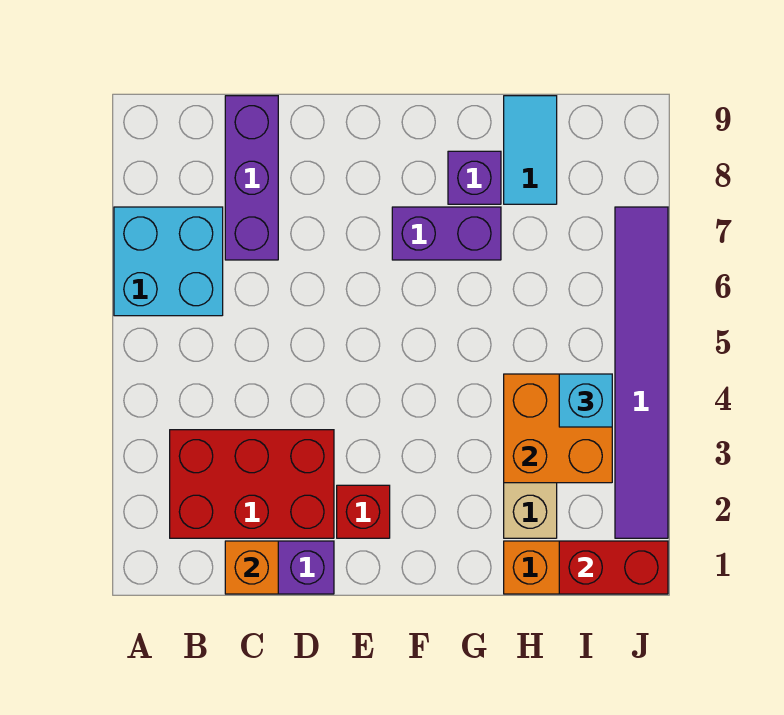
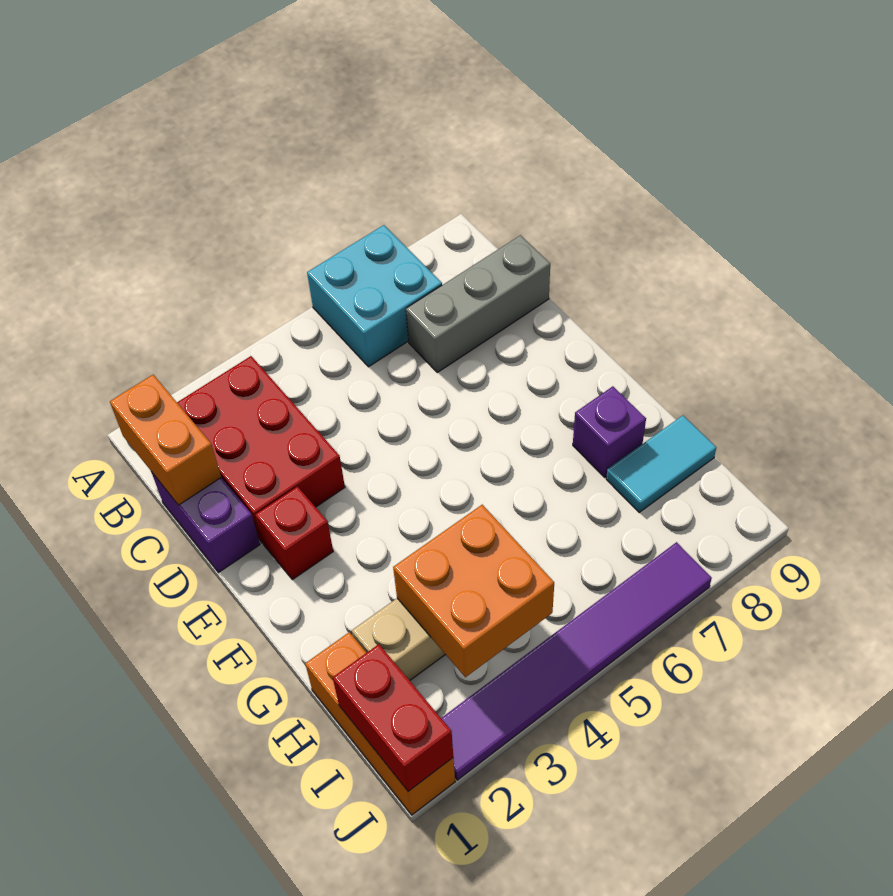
orange 1x1 brick [225,541,278,594] -> orange 1x2 brick [110,375,221,505]
purple 1x3 brick [225,96,278,260] -> grey 1x3 brick [406,235,550,372]
purple 1x2 brick [392,207,501,260] -> none
cyan 1x1 brick [559,374,612,427] -> none

